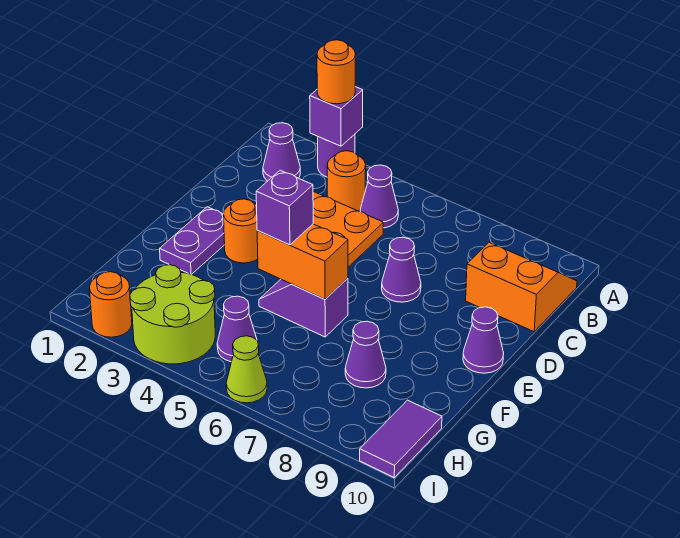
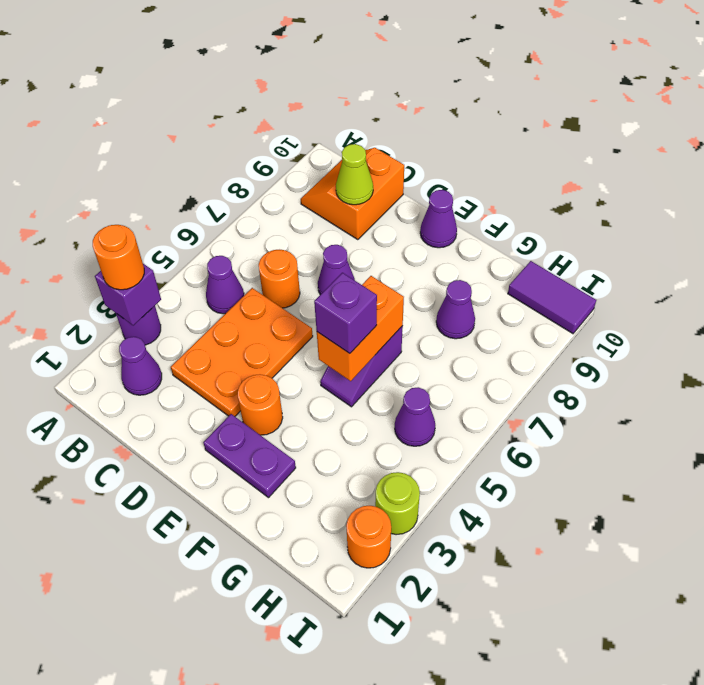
orange 1x1 round brick [327,151,366,211] -> orange 1x1 round brick moved to [259,250,300,308]
lime 2x2 round brick [130,265,215,364] -> lime 1x1 round brick [375,472,420,535]
lime 1x1 cone [226,336,267,403] -> lime 1x1 cone moved to [336,144,373,205]

